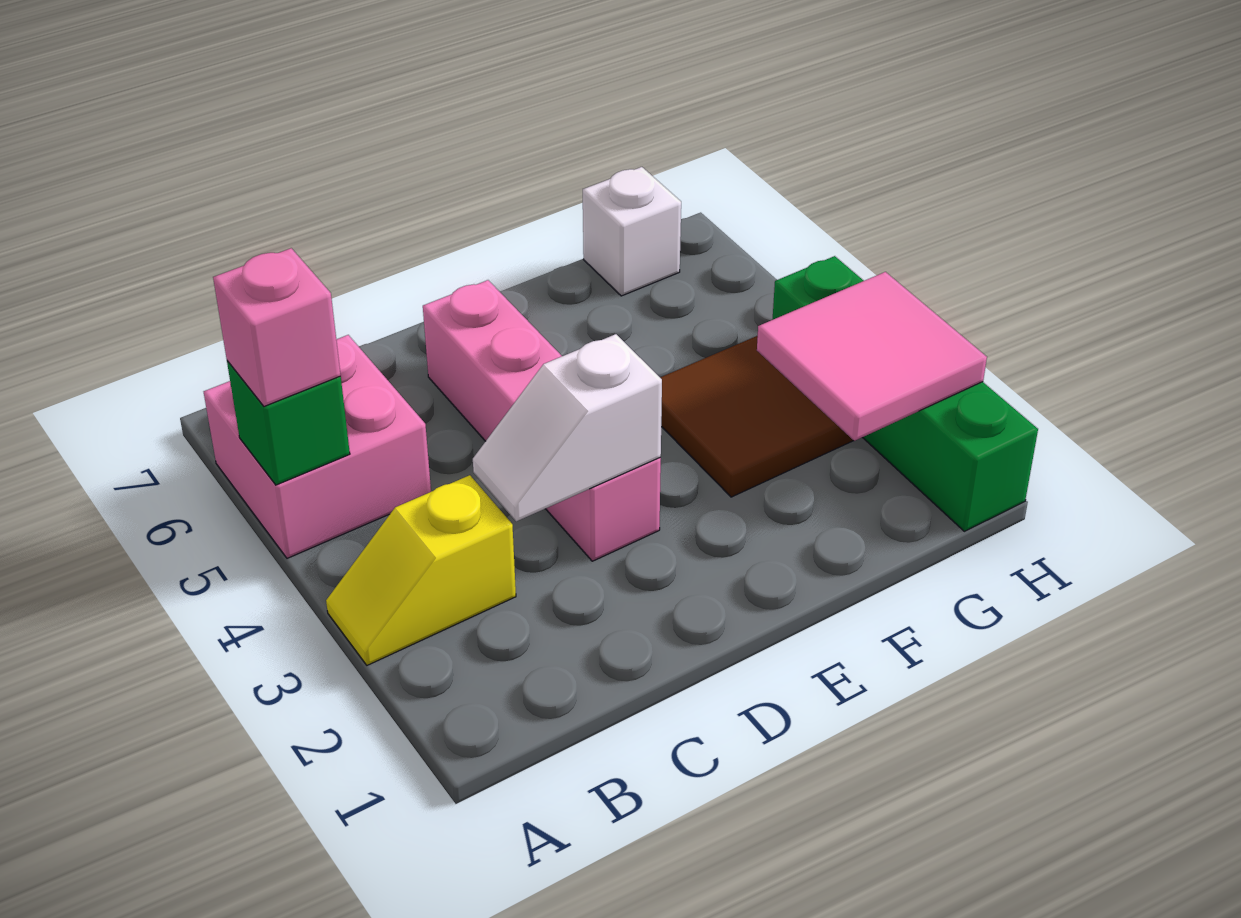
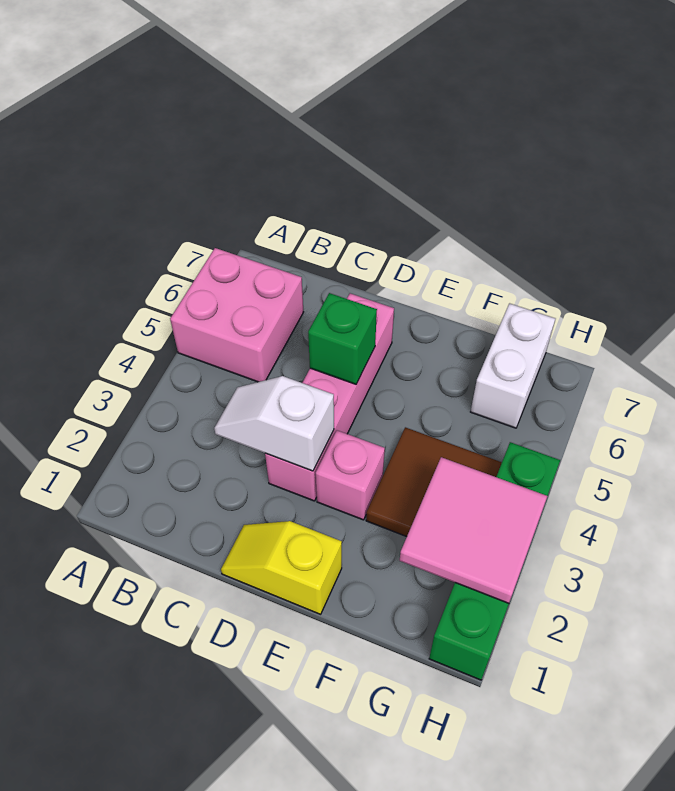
yellow 1x2 slope [326,475,516,665] -> yellow 1x2 slope moved to [221,521,342,614]
green 1x1 brick [227,361,350,485] -> green 1x1 brick moved to [308,293,377,384]
pink 1x1 brick [213,248,341,406] -> pink 1x1 brick moved to [316,430,385,520]
white 1x1 brick [583,167,681,296] -> white 1x2 brick [471,303,555,428]

